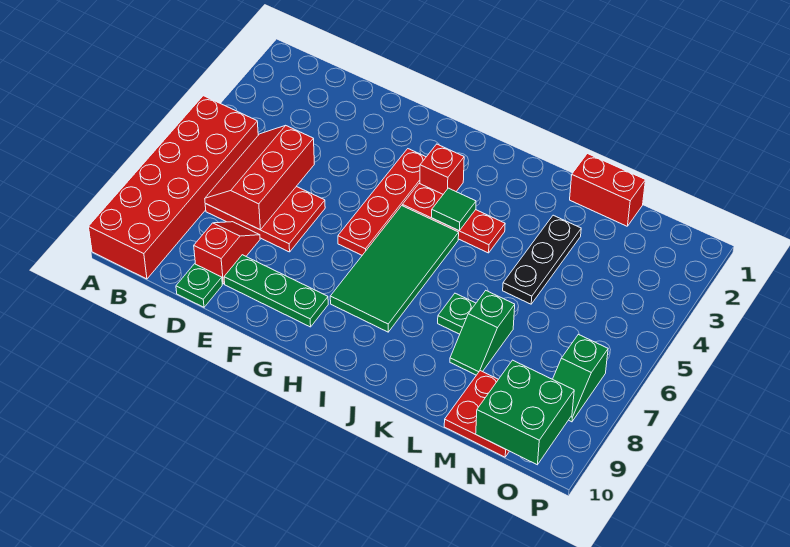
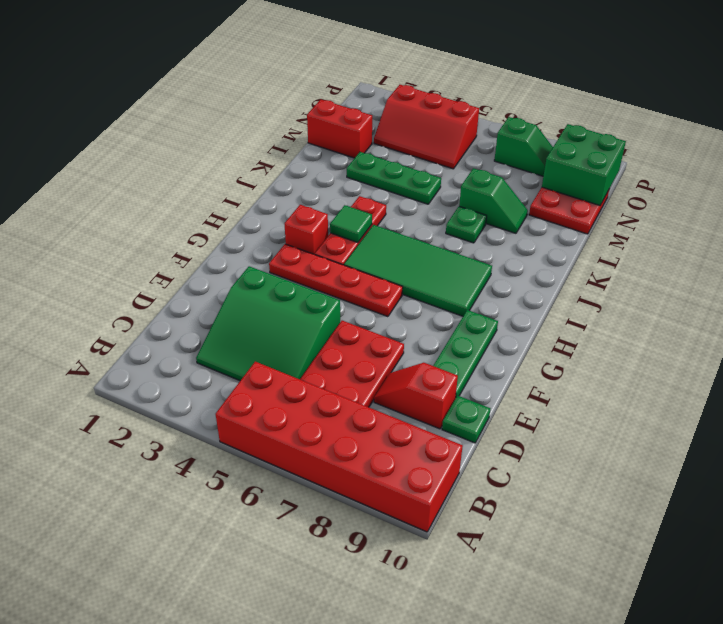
none -> green 3x3 slope [196,266,340,381]
red 2x3 slope [205,126,314,230] -> red 2x3 slope moved to [374,85,479,169]
red 1x2 brick [570,154,645,226] -> red 1x2 brick turned to [307,100,372,158]
black 1x3 plate [503,215,581,304] -> green 1x3 plate [347,152,441,204]

